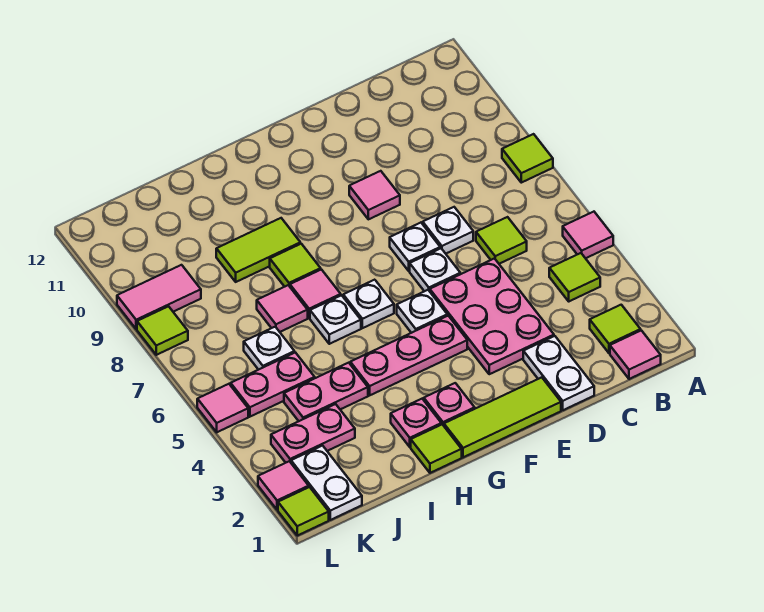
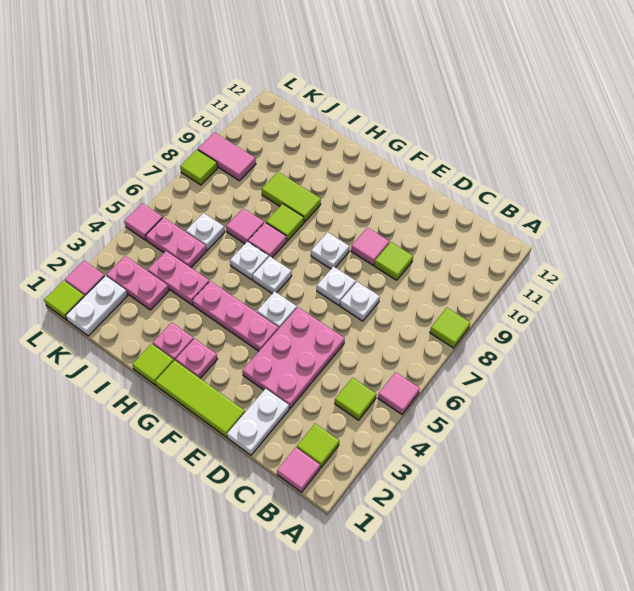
lime 1x1 tile [476,217,527,264] -> lime 1x1 tile moved to [374,242,413,280]
white 1x1 plate [410,248,460,291] -> white 1x1 plate moved to [311,232,349,269]

